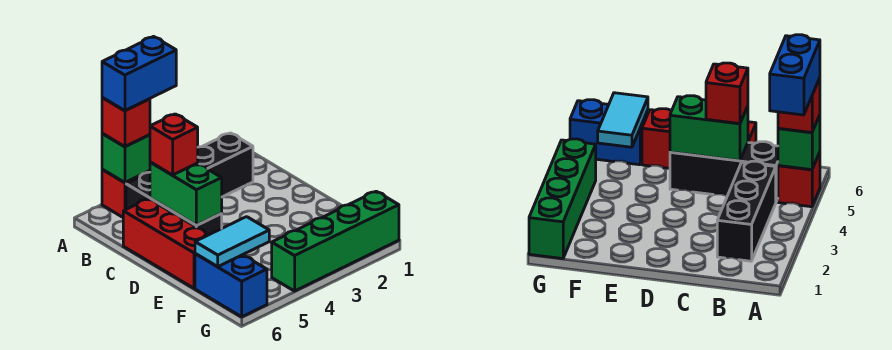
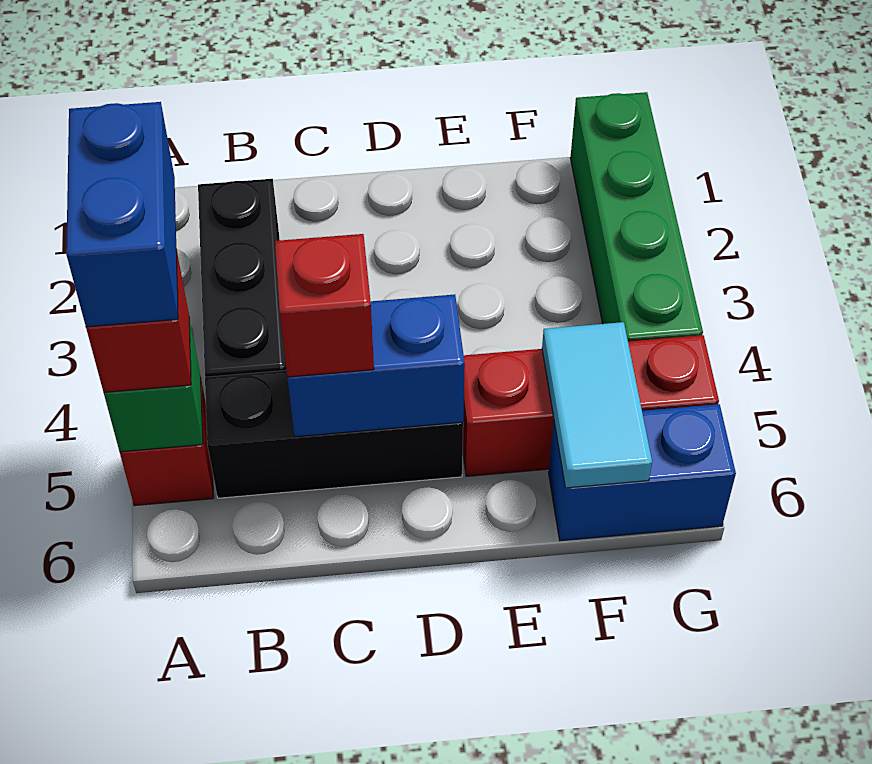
green 1x2 brick [150,162,222,225] -> blue 1x2 brick [287,295,465,437]
red 1x3 brick [123,199,209,288] -> red 1x3 brick moved to [463,335,719,476]

